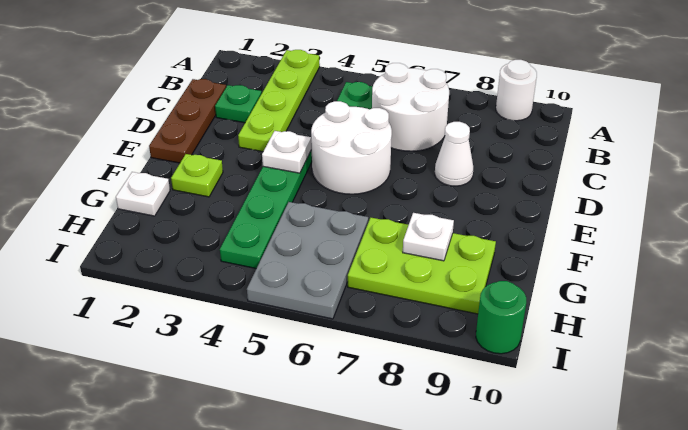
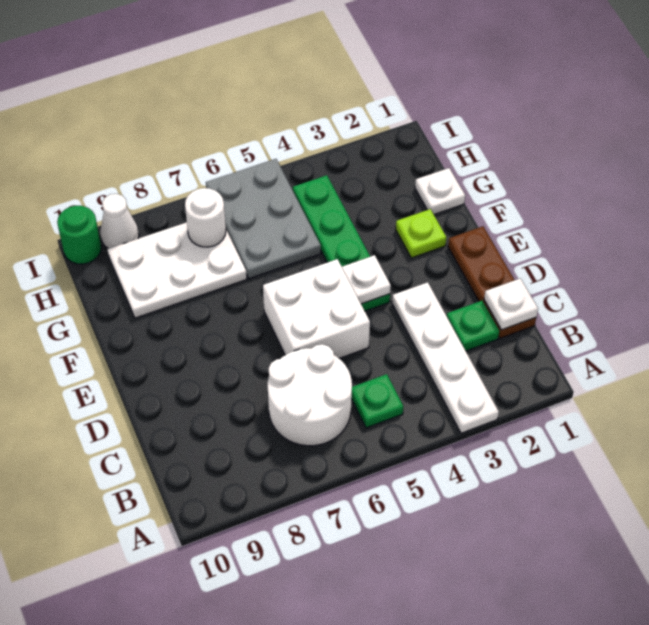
lime 1x4 plate [238,50,320,152] -> white 1x4 plate [392,282,499,433]
white 1x1 round brick [496,60,537,121] -> white 1x1 round brick moved to [185,188,226,247]
white 2x2 round brick [311,101,392,194] -> white 2x2 brick [263,259,370,358]
white 1x1 cone [435,122,473,186] -> white 1x1 cone moved to [100,194,139,249]
lime 2x3 plate [348,218,496,314] -> white 2x3 plate [107,222,247,318]
white 1x1 plate [403,213,454,261] -> white 1x1 plate moved to [484,278,538,330]

